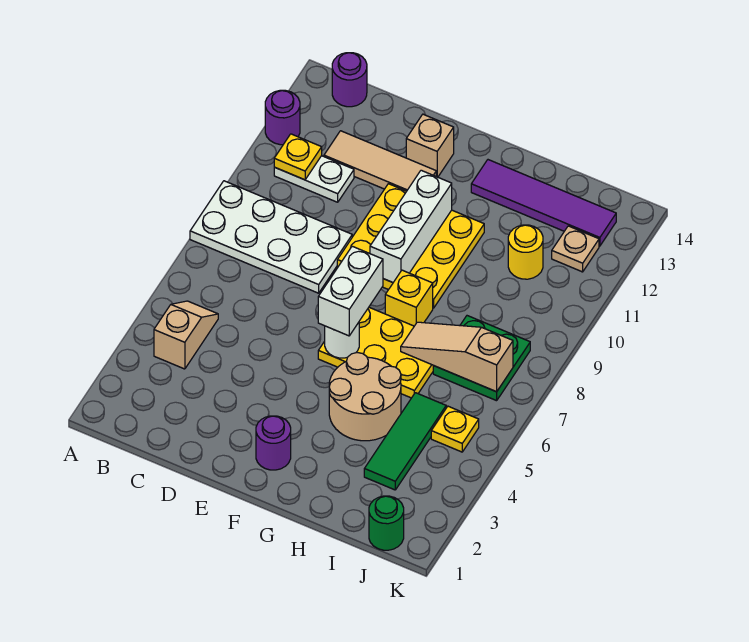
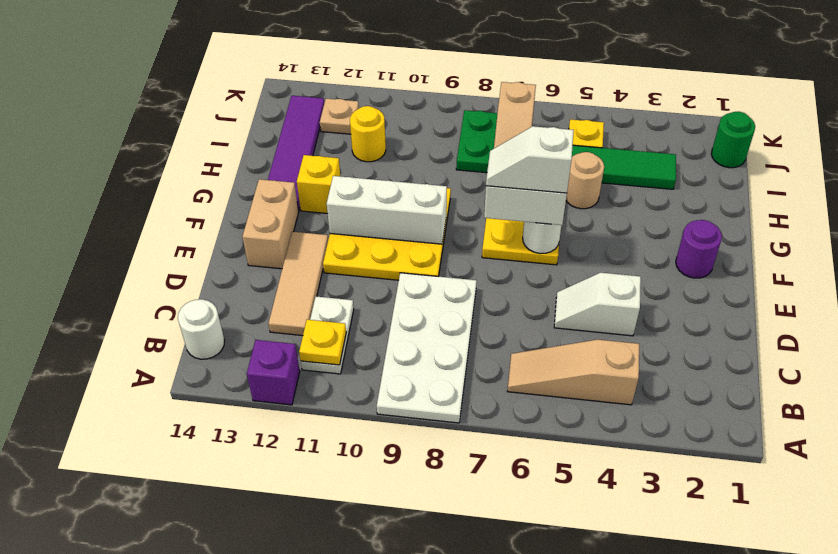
purple 1x1 round brick [265,90,300,145] -> purple 1x1 brick [247,340,300,405]
tan 1x2 slope [154,301,218,369] -> tan 1x3 slope [508,339,639,405]
purple 1x1 round brick [332,53,367,107] -> white 1x1 round brick [178,299,225,359]
none -> white 1x2 slope [554,273,641,336]
tan 1x1 brick [406,114,454,177] -> tan 1x2 brick [242,179,299,269]
none -> white 1x2 slope [486,126,574,193]
tan 2x2 round brick [329,353,401,441] -> tan 1x1 round brick [566,152,604,209]
yellow 1x1 brick [385,270,433,326] -> yellow 1x1 brick moved to [297,155,340,214]

